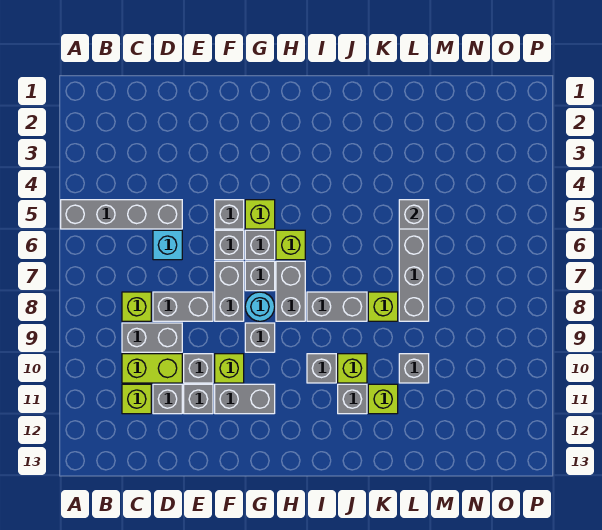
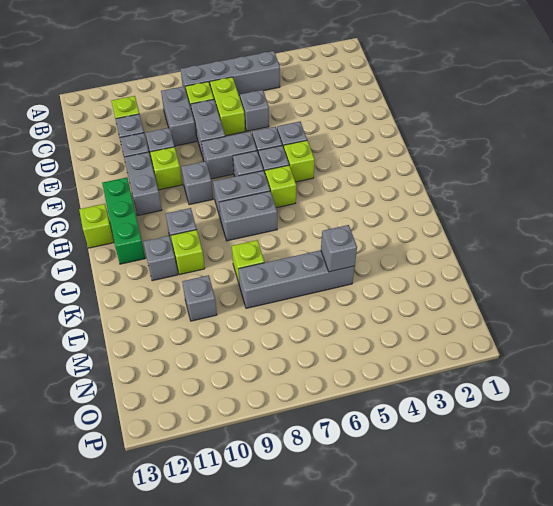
grey 1x4 brick [61,200,182,229] -> grey 1x4 brick turned to [181,51,280,95]
lime 1x2 brick [122,354,182,383] -> lime 1x2 brick moved to [210,77,245,136]
cyan 1x1 brick [153,230,182,260] -> grey 1x1 brick [240,90,269,131]
cyan 1x1 round brick [245,292,275,321] -> none
none -> green 1x3 brick [102,178,145,264]
grey 1x2 brick [307,292,367,321] -> grey 1x2 brick turned to [219,191,277,241]
lime 1x1 brick [368,384,398,414] -> lime 1x1 brick moved to [79,204,114,248]

